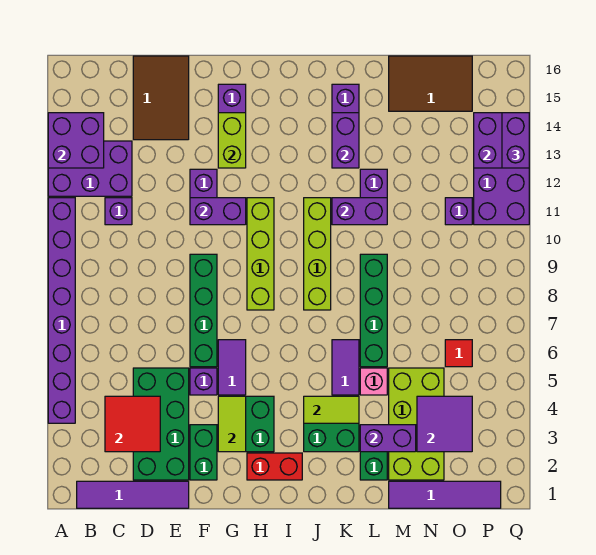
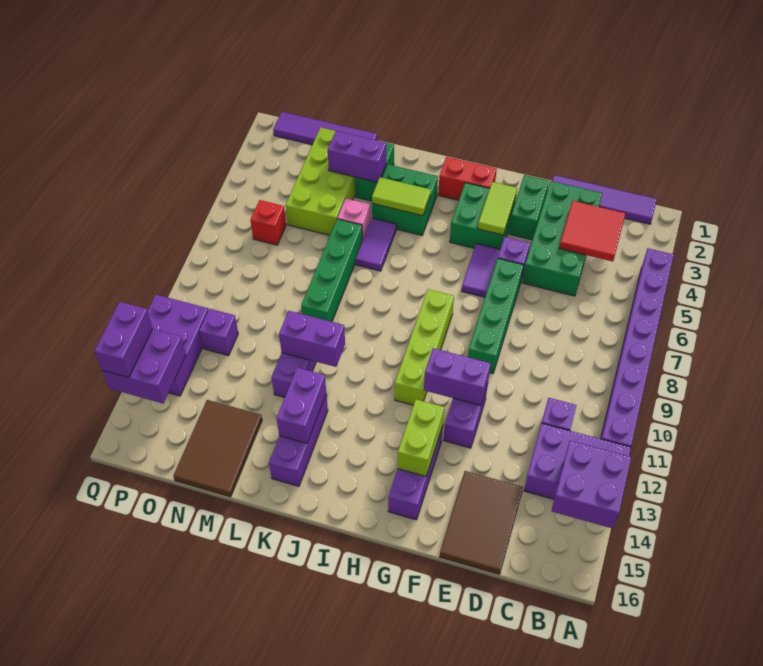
lime 1x4 brick [304,198,331,310] -> none
brown 2x3 tile [389,56,472,111] -> brown 2x3 tile turned to [174,400,262,497]
purple 2x2 tile [417,396,472,452] -> none
red 1x1 tile [445,340,472,367] -> red 1x1 brick [250,200,286,245]

